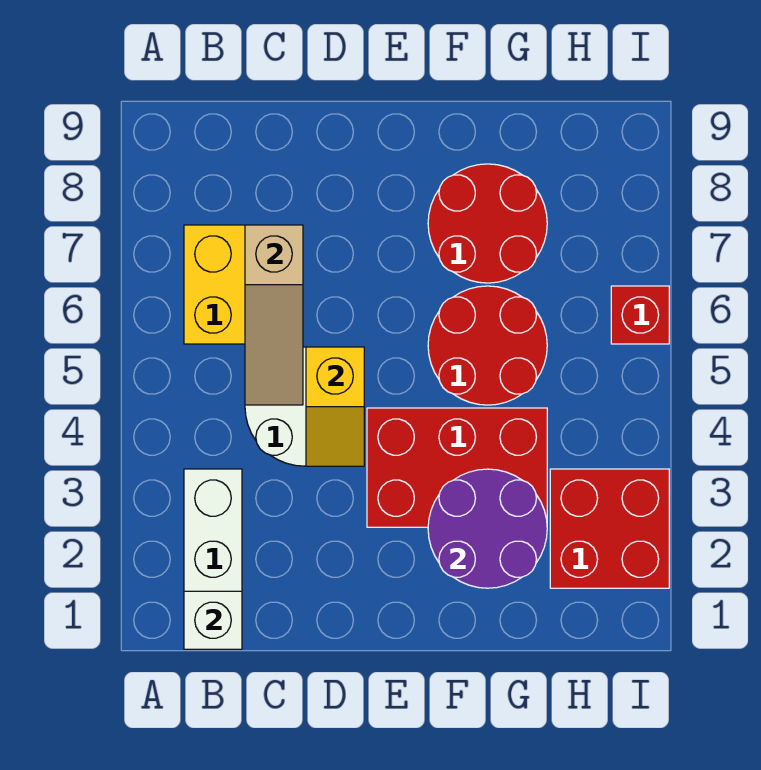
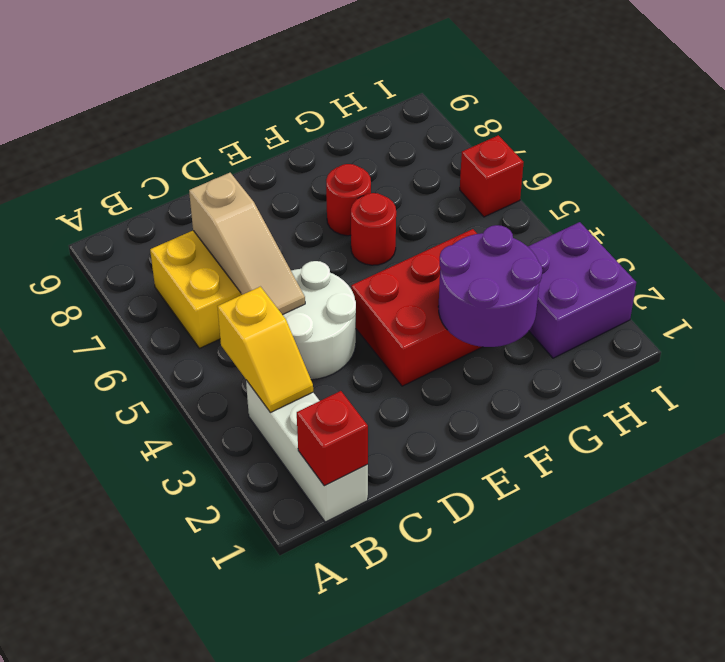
white 1x1 brick [184,591,242,649] -> red 1x1 brick [297,391,368,486]
yellow 1x2 slope [306,347,364,466] -> yellow 1x2 slope moved to [217,287,313,413]
red 2x2 round brick [428,286,547,405] -> red 1x1 round brick [351,193,396,265]
red 2x2 round brick [428,164,547,283] -> red 1x1 round brick [326,164,371,236]
red 2x2 brick [550,469,669,588] -> purple 2x2 brick [528,222,636,358]

